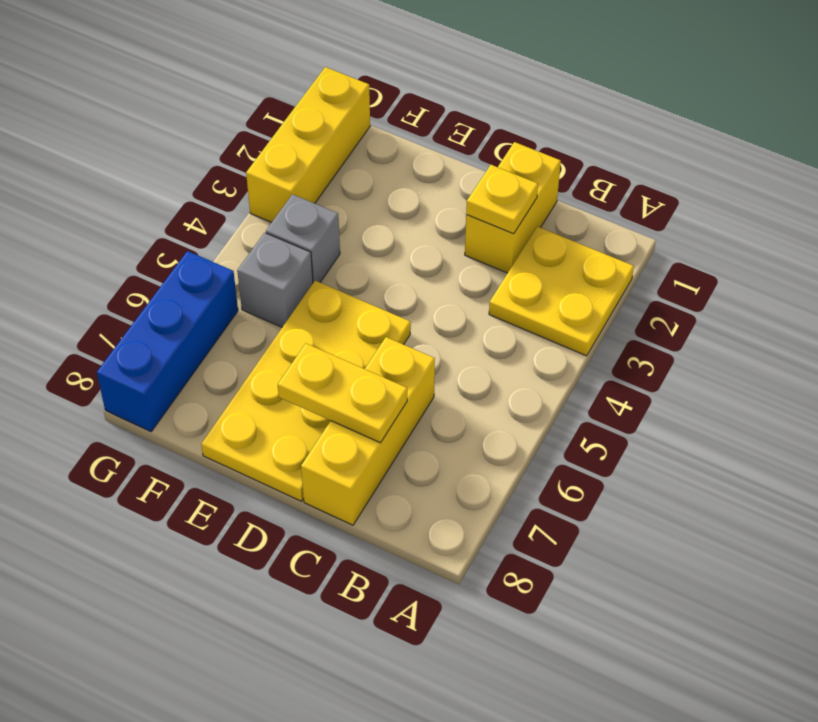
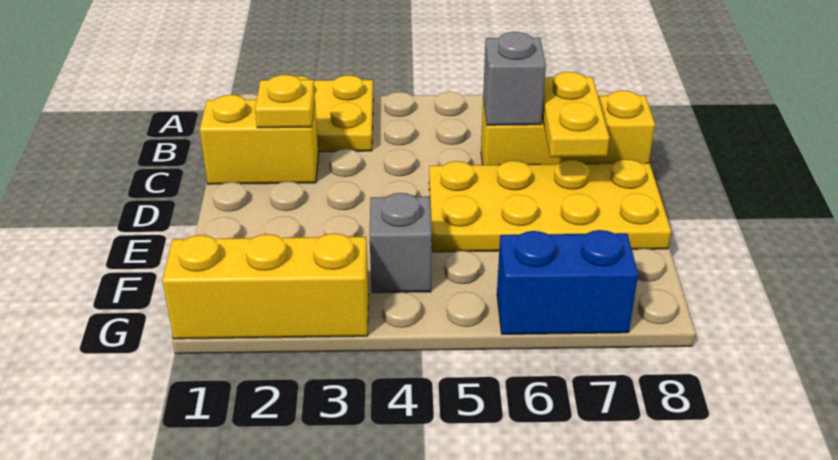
grey 1x1 brick [237,233,313,327] -> grey 1x1 brick moved to [483,32,546,125]
blue 1x3 brick [97,251,238,431] -> blue 1x2 brick [497,230,638,334]

